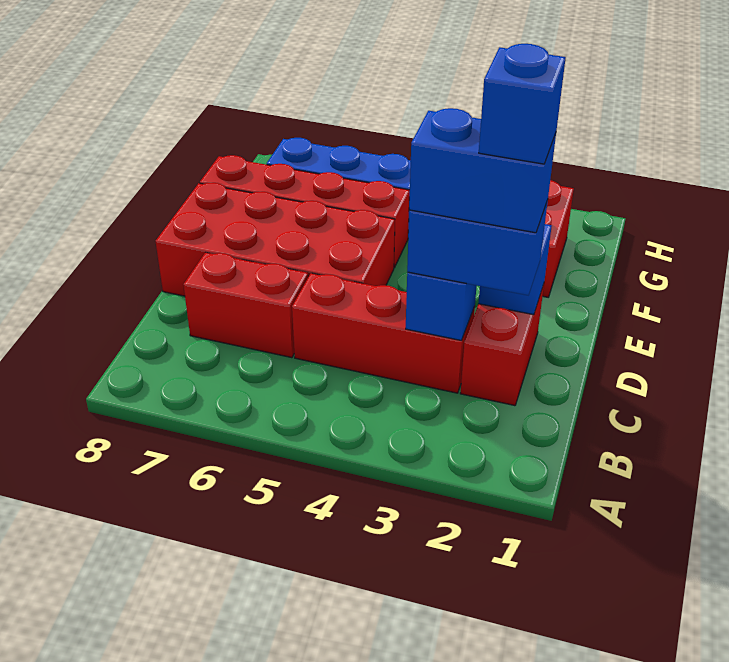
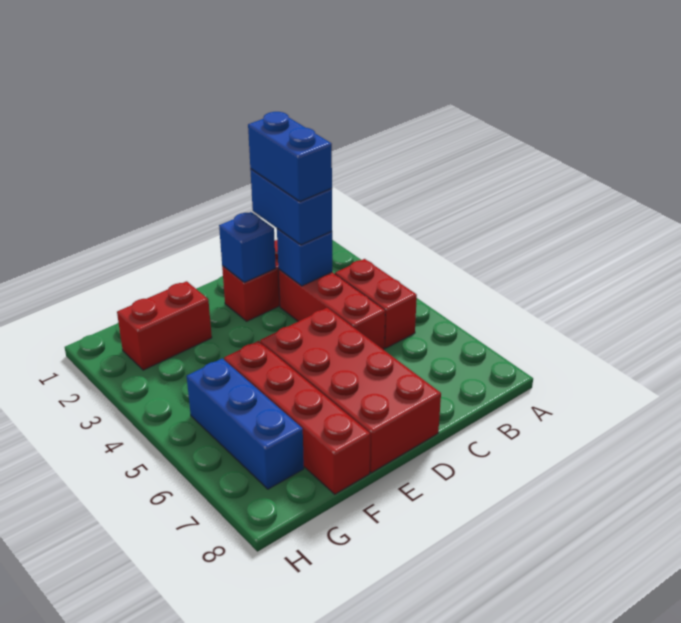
blue 1x1 brick [479,44,566,164] -> none
red 1x2 brick [183,253,308,358] -> red 1x2 brick moved to [335,259,417,348]

